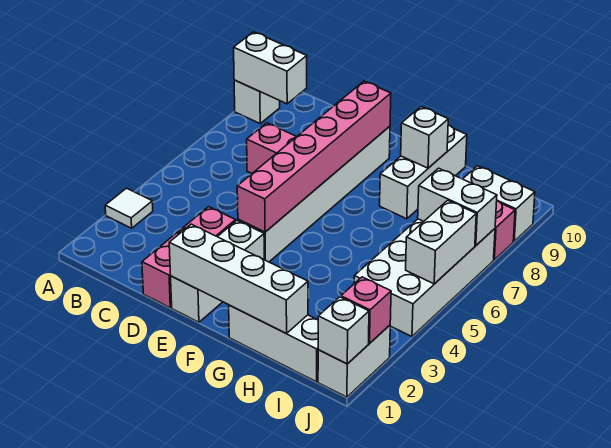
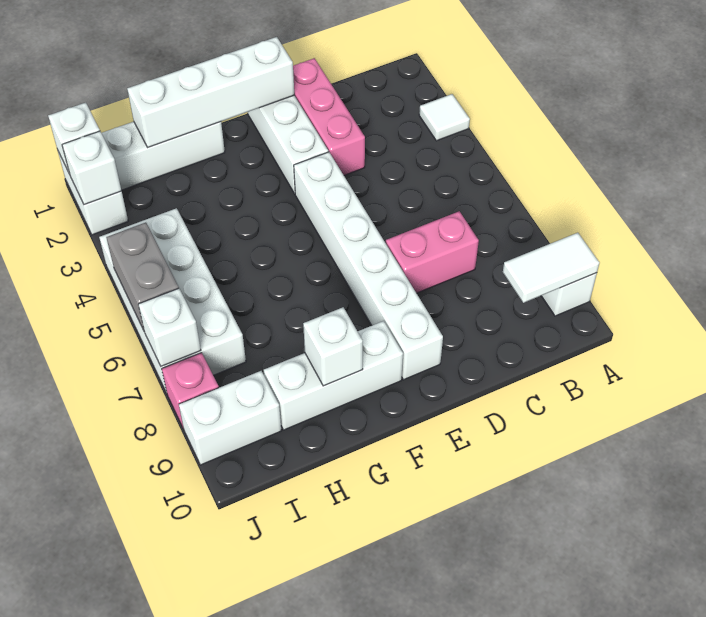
white 1x2 brick [234,32,307,104] -> white 1x2 tile [503,233,599,303]
pink 1x6 brick [237,81,391,232] -> none
white 1x3 brick [380,125,467,219] -> white 1x3 brick turned to [264,321,403,430]
white 1x2 brick [418,168,497,246] -> white 1x1 brick [138,288,201,366]
pink 1x1 brick [341,277,391,343] -> white 1x1 brick [62,131,121,204]
white 1x2 brick [406,200,476,284] -> grey 1x2 brick [106,222,179,332]

